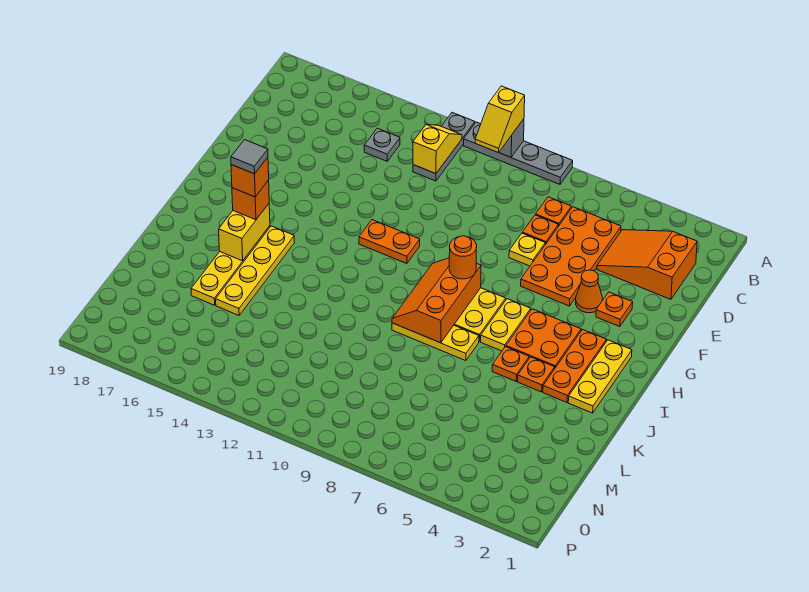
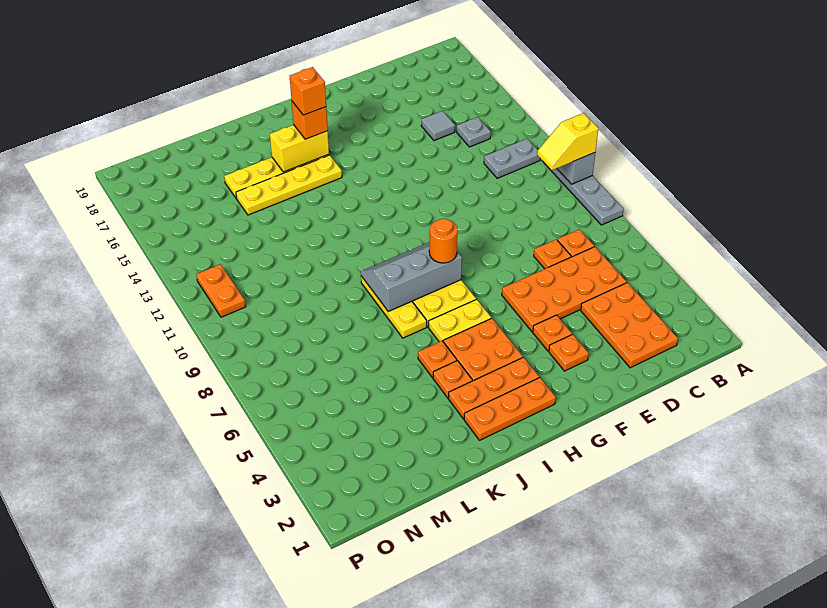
grey 1x3 plate [413,113,475,181] -> grey 1x2 plate [484,139,540,178]
yellow 1x2 slope [413,125,462,174] -> none
orange 2x3 slope [597,230,697,299] -> orange 2x3 plate [581,283,678,368]
yellow 1x1 plate [509,233,545,266] -> none
orange 1x1 cone [576,270,602,313] -> orange 1x1 plate [533,315,572,351]
orange 1x2 plate [359,220,420,264] -> orange 1x2 plate moved to [196,264,246,317]
yellow 1x3 plate [568,340,632,413] -> orange 1x3 plate [464,378,556,440]
orange 2x3 slope [392,258,481,343] -> grey 2x3 slope [361,242,462,312]
grey 1x1 tile [231,140,268,174] -> grey 1x1 tile moved to [421,111,455,141]

